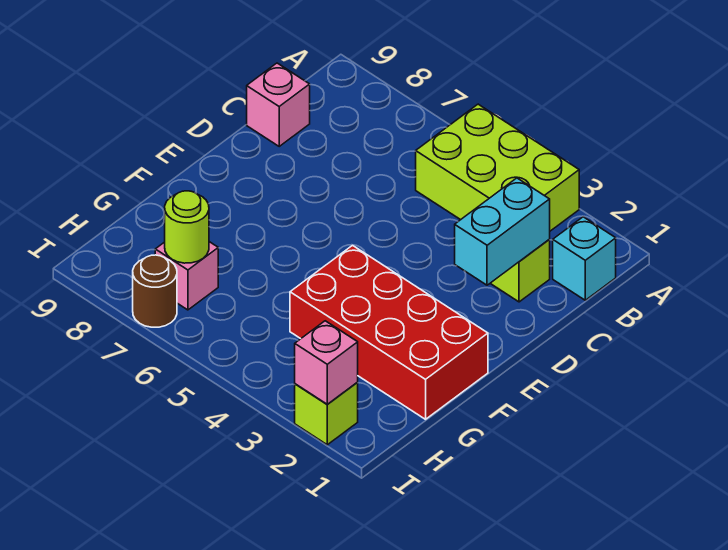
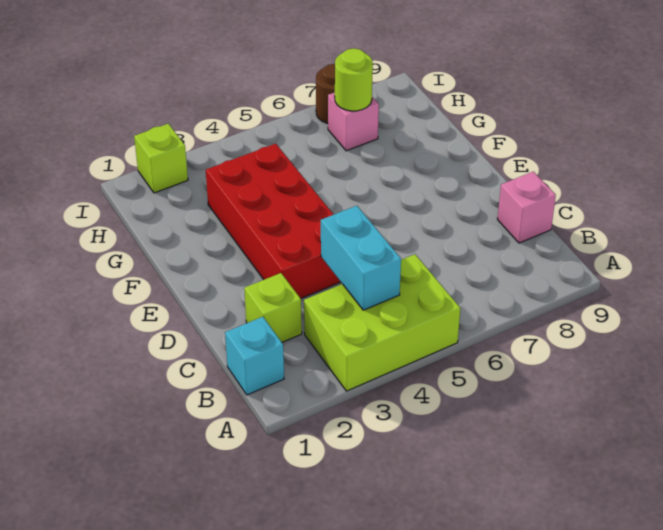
cyan 1x2 brick [455,178,550,285] -> cyan 1x2 brick moved to [321,206,401,310]
red 2x4 brick [290,246,488,419] -> red 2x4 brick turned to [206,144,341,298]
pink 1x1 brick [295,321,358,404] -> none

